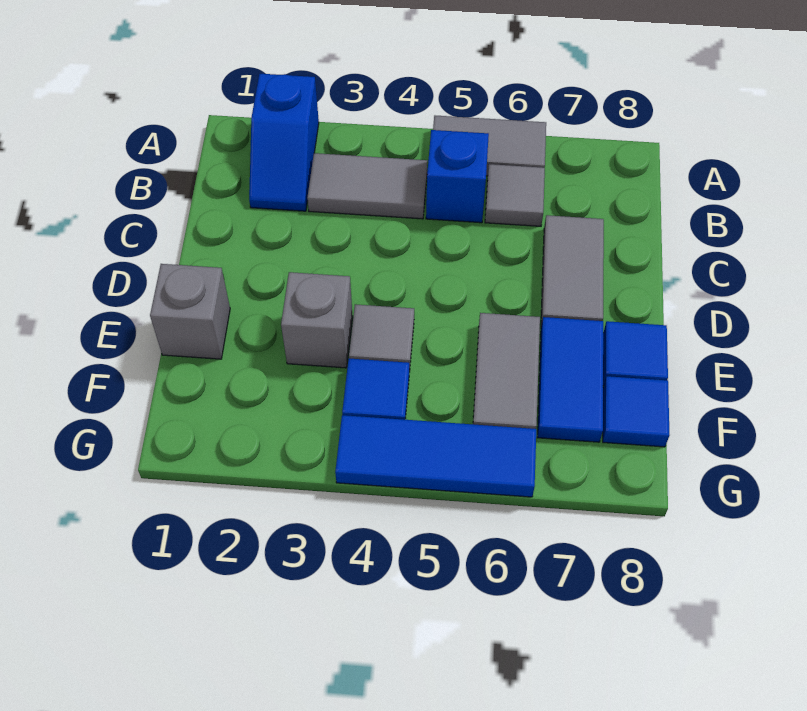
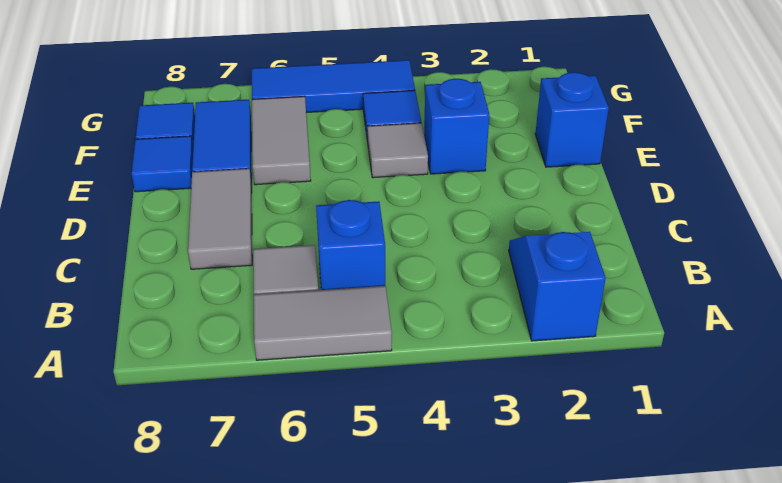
grey 1x2 tile [307,153,427,219] -> none
grey 1x1 brick [150,264,230,359] -> blue 1x1 brick [535,72,609,167]
grey 1x1 brick [281,272,353,368] -> blue 1x1 brick [424,79,489,174]

